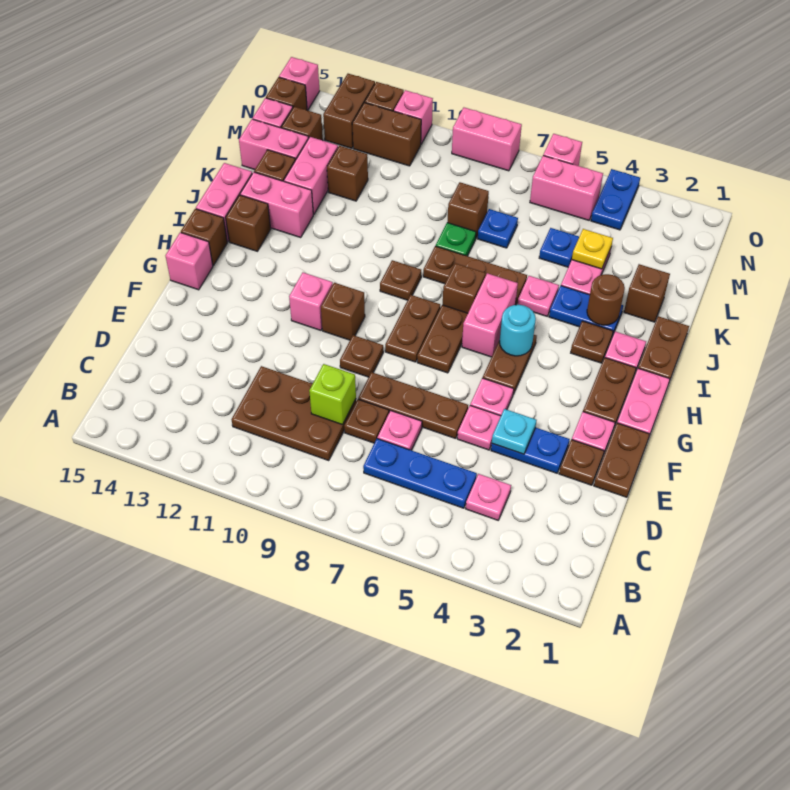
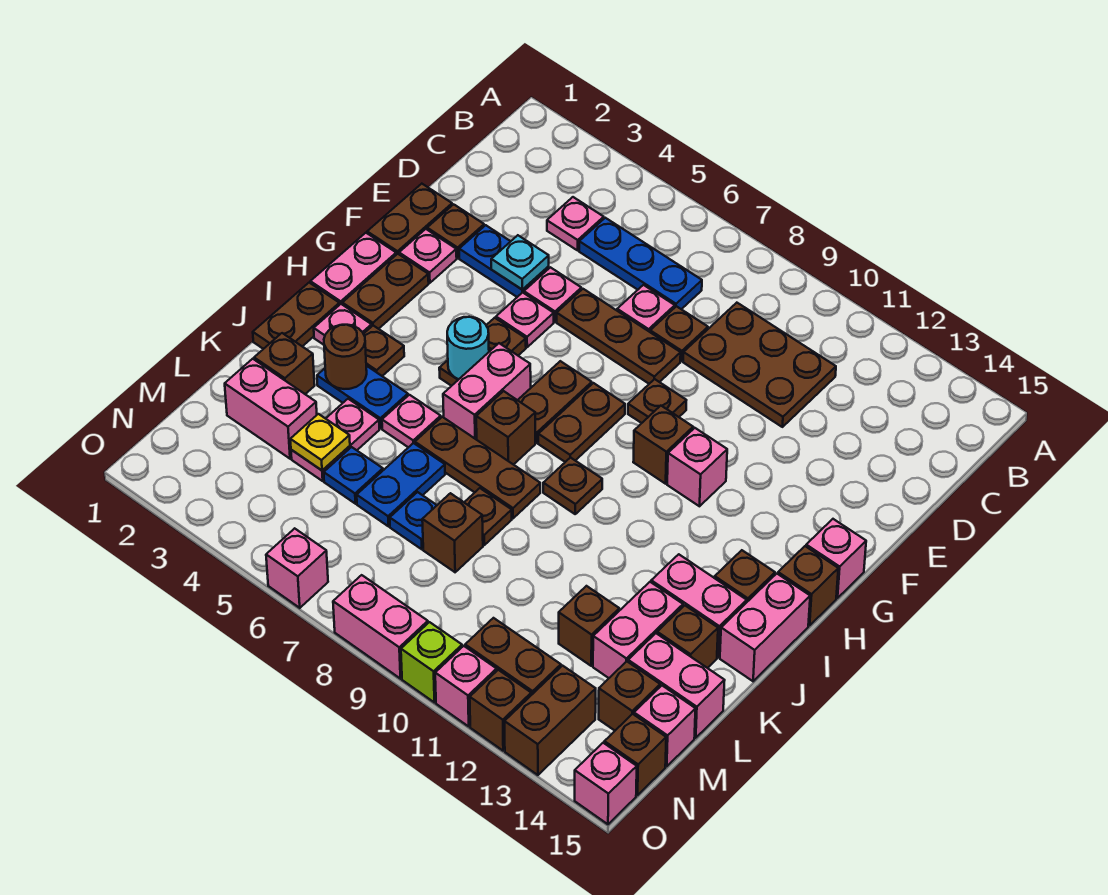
lime 1x1 brick [309,364,356,425] -> lime 1x1 brick moved to [401,622,462,703]
green 1x1 plate [436,223,476,256] -> brown 1x1 plate [464,488,512,545]
blue 1x2 plate [591,169,640,230] -> blue 1x2 plate moved to [357,443,445,526]
pink 1x2 brick [530,156,603,220] -> pink 1x2 brick moved to [225,359,317,459]

